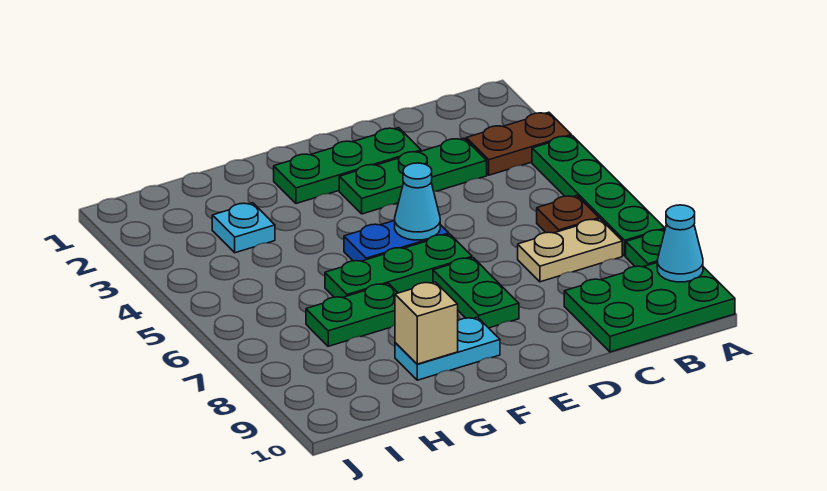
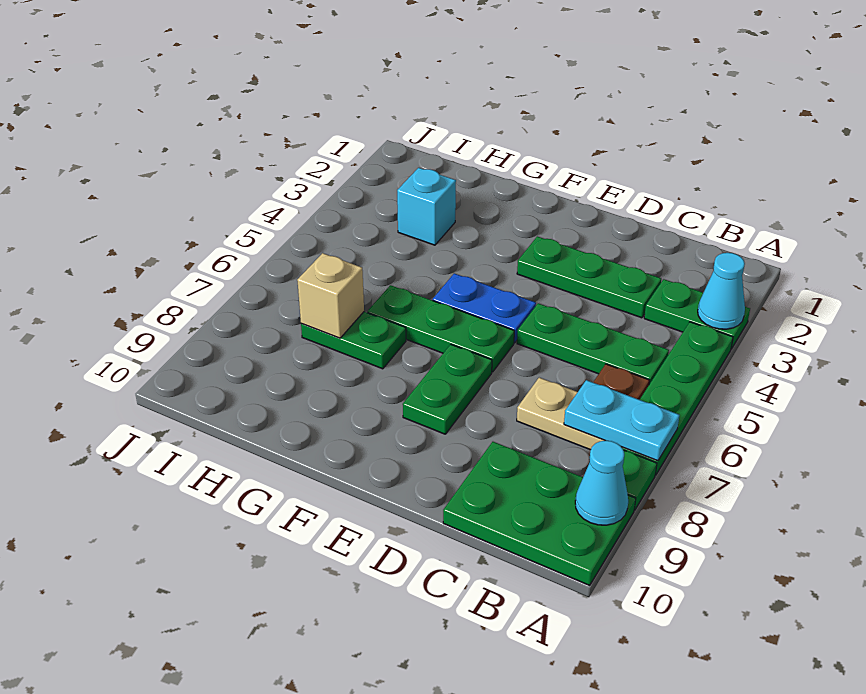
brown 1x2 plate [466,112,571,175] -> green 1x2 plate [644,279,750,349]
green 1x3 plate [274,128,421,204] -> green 1x3 plate moved to [517,303,669,384]
cyan 1x1 cone [394,163,440,240] -> cyan 1x1 cone moved to [698,253,745,329]
cyan 1x2 plate [395,317,500,380] -> cyan 1x2 plate moved to [564,380,679,461]
tan 1x1 brick [395,282,458,364] -> tan 1x1 brick moved to [297,253,364,338]
cyan 1x1 plate [212,203,275,253] -> cyan 1x1 brick [397,168,456,245]

